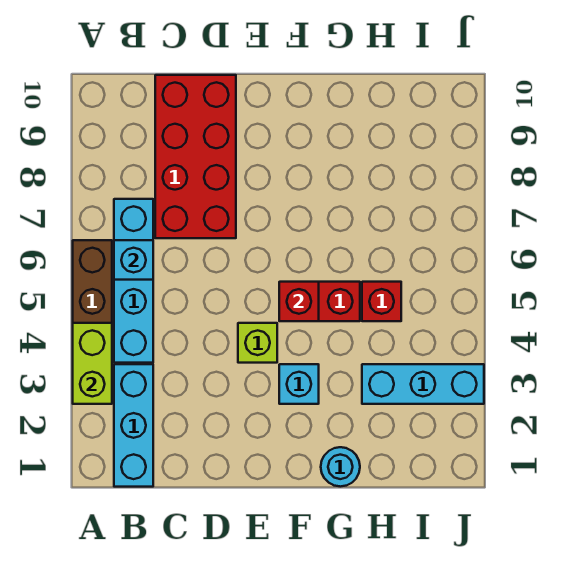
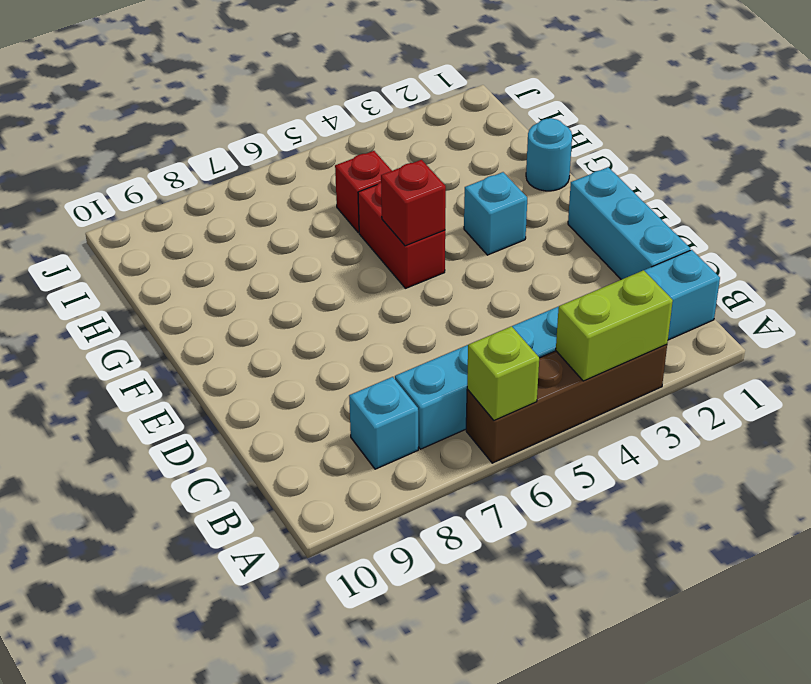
cyan 1x1 brick [114,240,153,280] -> cyan 1x1 brick moved to [349,377,418,469]
red 2x4 brick [155,75,236,238] -> none
lime 1x1 brick [238,323,277,363] -> lime 1x1 brick moved to [467,326,539,420]
cyan 1x3 brick [362,364,484,404] -> cyan 1x3 brick moved to [568,167,690,280]

